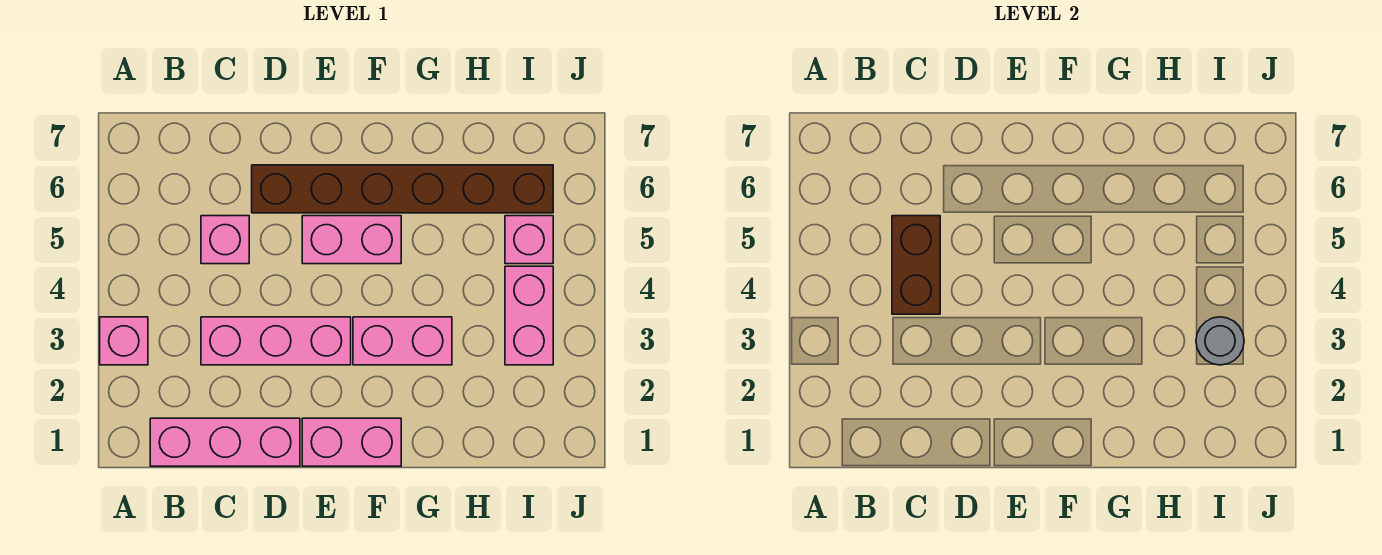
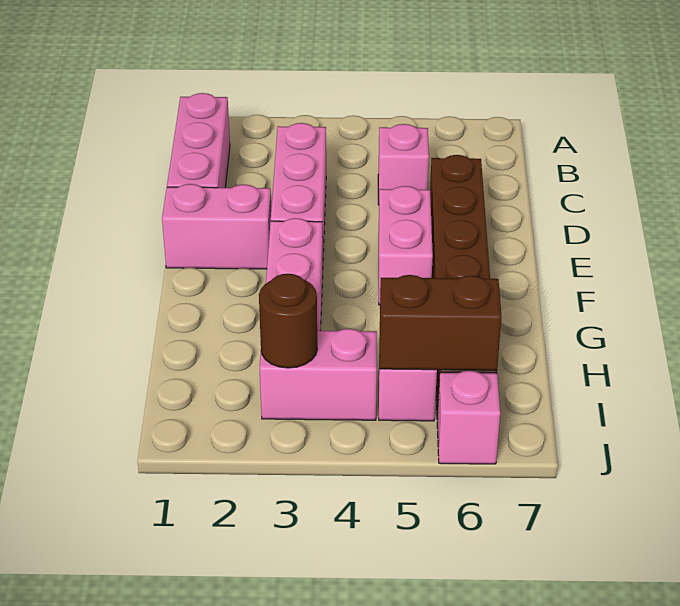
pink 1x1 brick [100,317,148,365] -> pink 1x1 brick moved to [437,370,500,464]
brown 1x2 brick [892,216,940,314] -> brown 1x2 brick moved to [380,275,501,370]
pink 1x2 brick [302,418,401,466] -> pink 1x2 brick turned to [162,184,271,269]
grey 1x1 round brick [1196,317,1244,365] -> brown 1x1 round brick [259,274,317,368]

